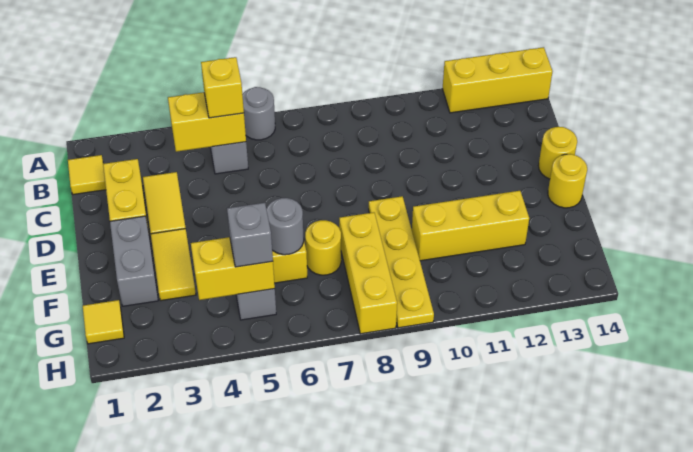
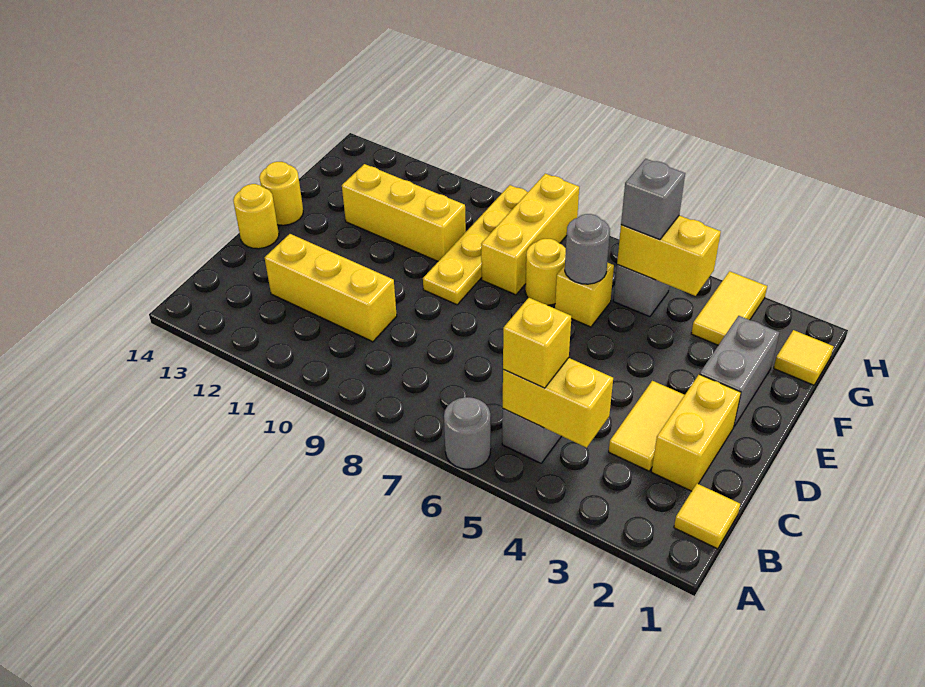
yellow 1x3 brick [442,47,552,113] -> yellow 1x3 brick moved to [265,234,397,342]
yellow 1x2 tile [151,229,196,301] -> yellow 1x2 tile moved to [691,271,767,345]

